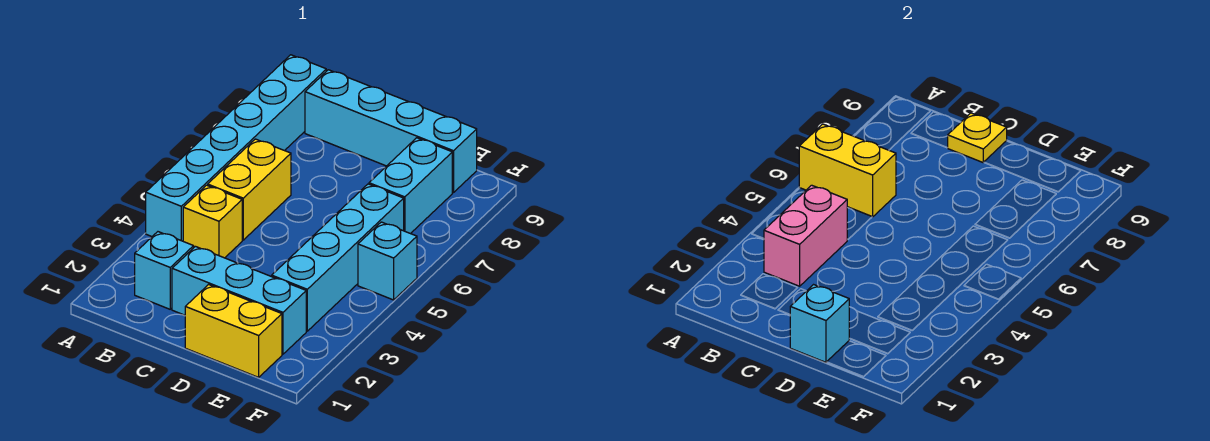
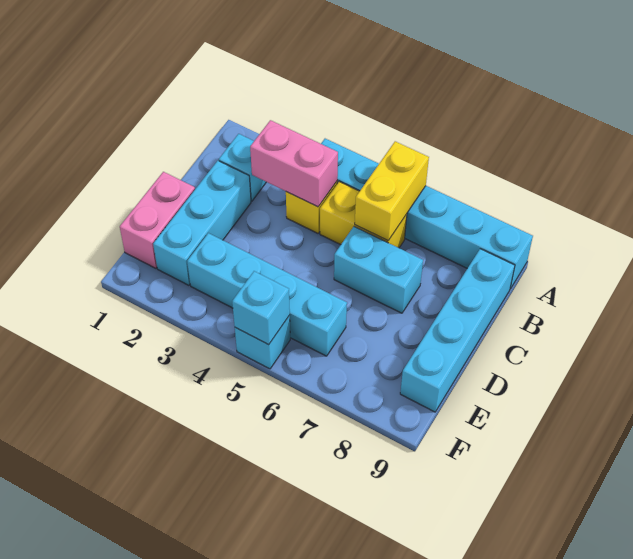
yellow 1x1 plate [948,113,1007,162] -> none
yellow 1x2 brick [185,285,282,377] -> pink 1x2 brick [120,172,195,268]
cyan 1x1 brick [790,285,850,362] -> cyan 1x1 brick moved to [232,271,290,345]
cyan 1x2 brick [369,138,452,234] -> cyan 1x2 brick moved to [334,227,423,313]

